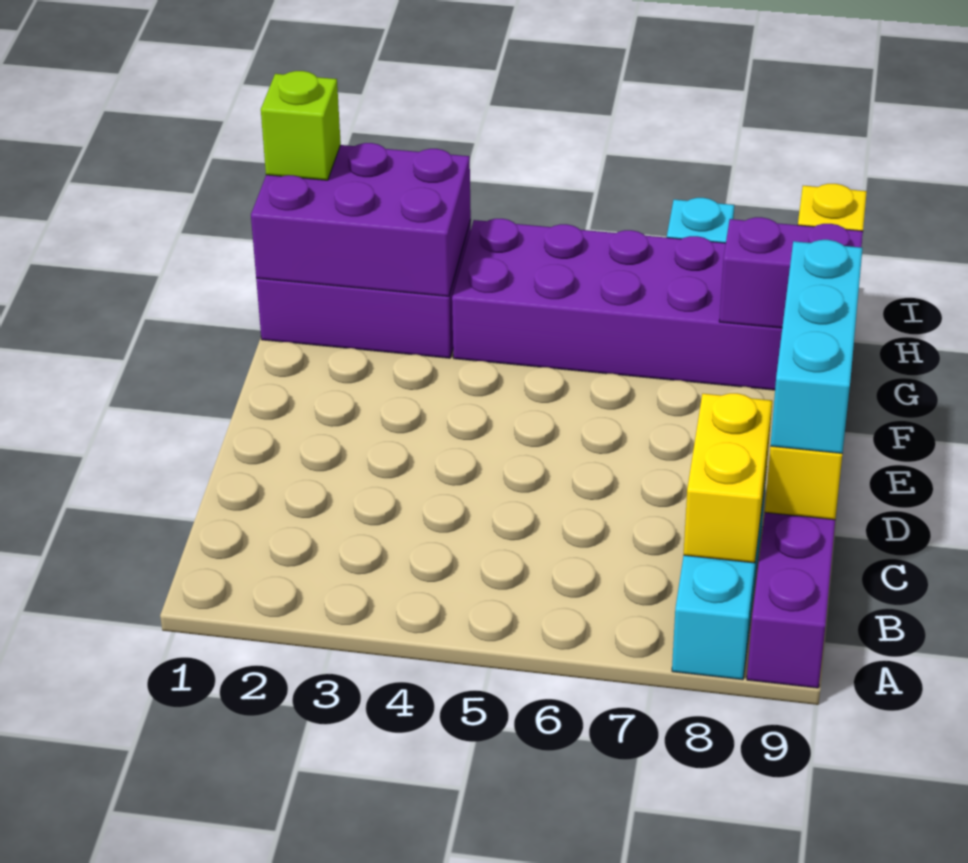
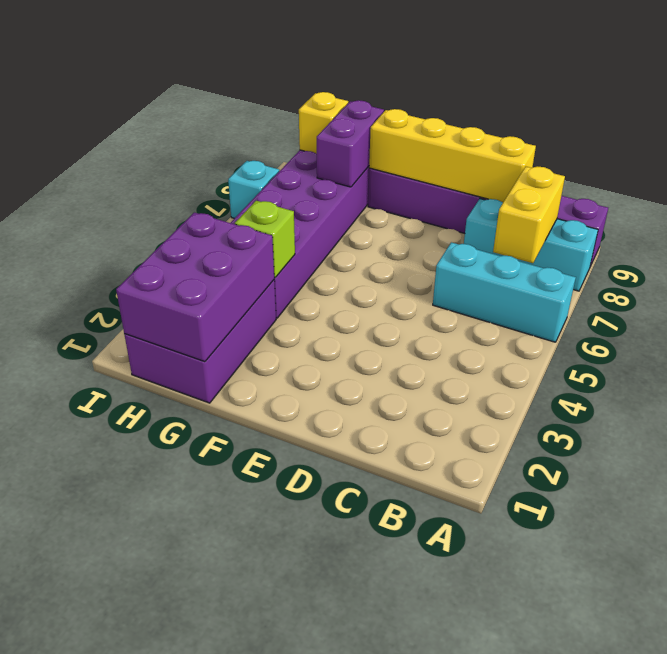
yellow 1x2 brick [684,393,772,563] -> yellow 1x2 brick turned to [493,166,565,263]
cyan 1x3 brick [770,240,862,453] -> cyan 1x3 brick moved to [433,242,576,342]
lime 1x1 brick [261,71,341,180] -> lime 1x1 brick moved to [235,201,295,278]

